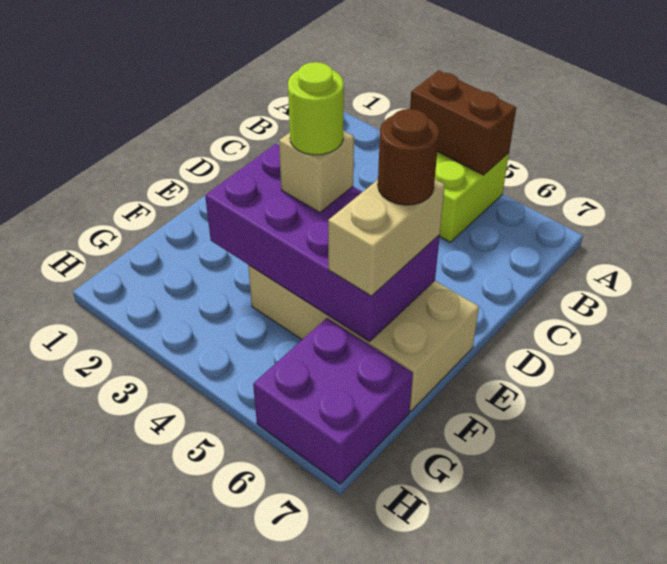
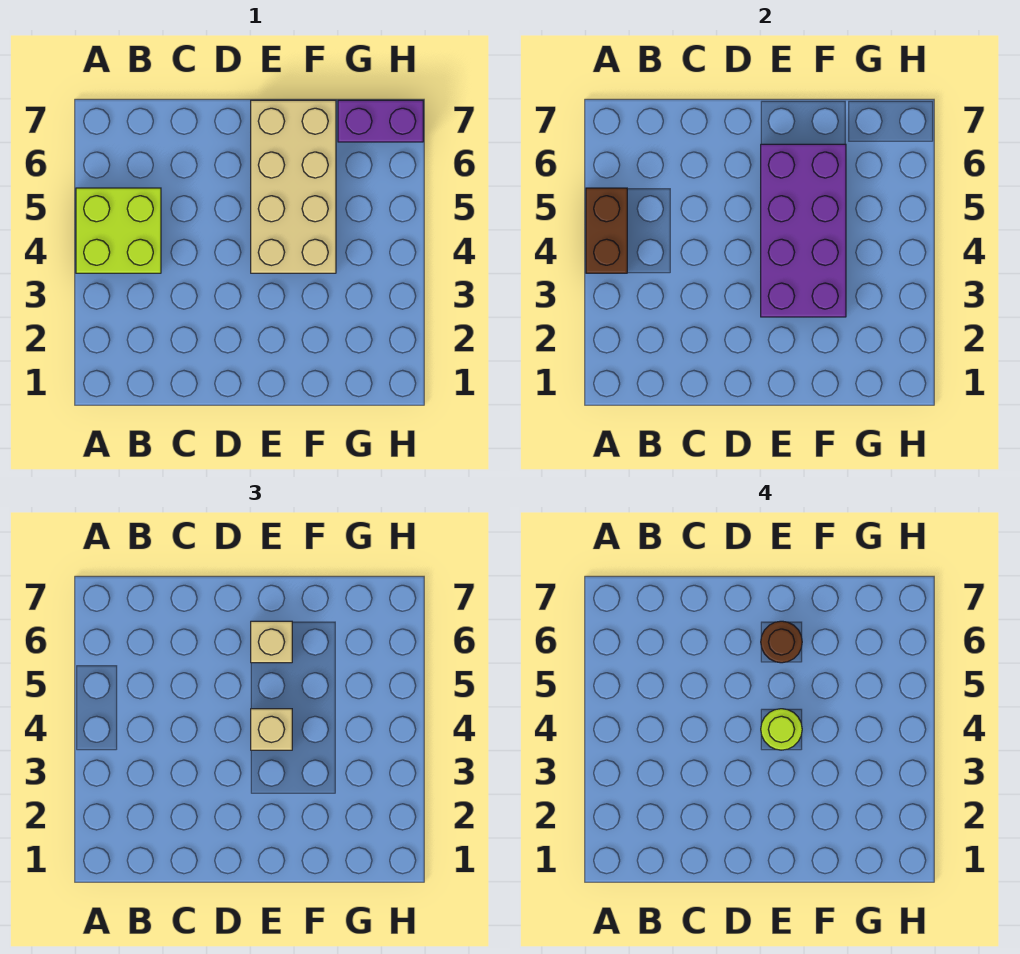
tan 1x2 brick [328,179,445,296] -> tan 1x1 brick [251,621,292,663]
purple 2x2 brick [253,318,413,484] -> purple 1x2 brick [338,100,423,142]

